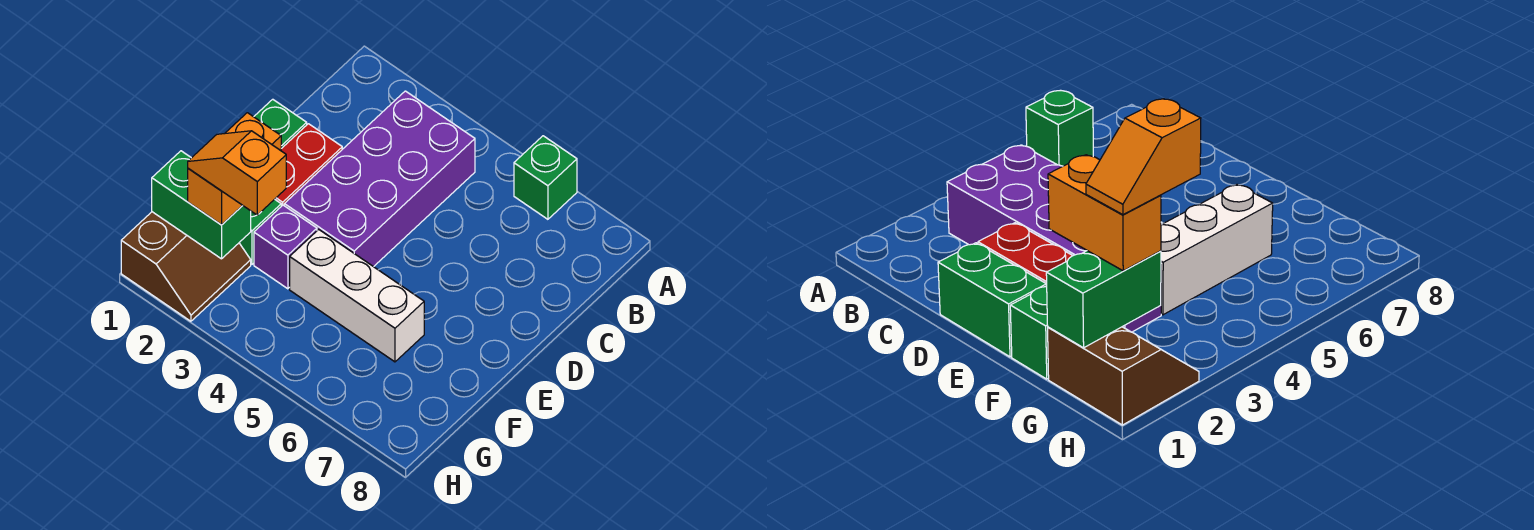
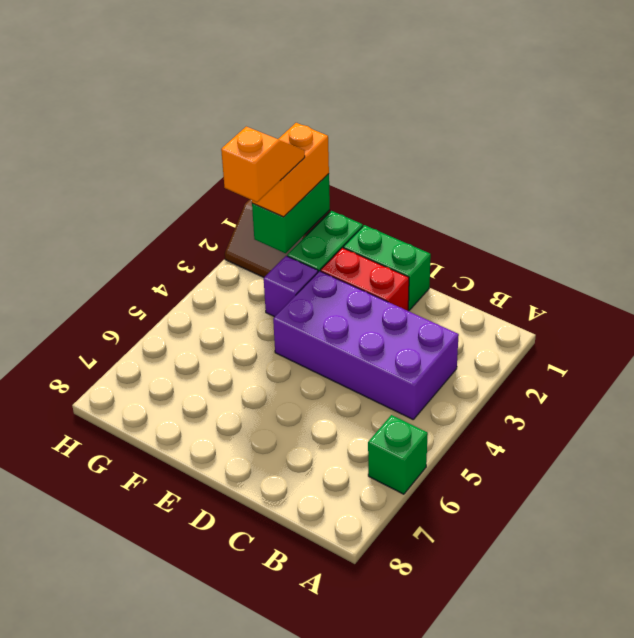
orange 1x2 brick [188,113,281,225] -> orange 1x2 brick turned to [252,123,329,217]
white 1x3 brick [290,229,424,362] -> none

